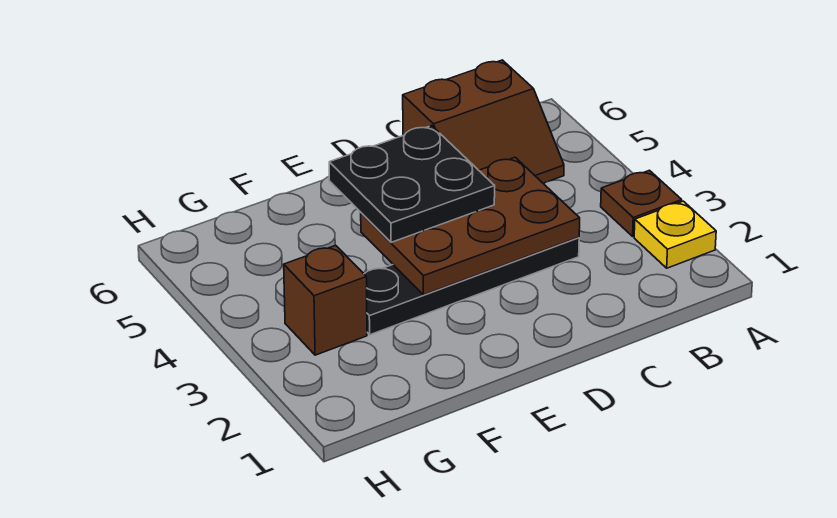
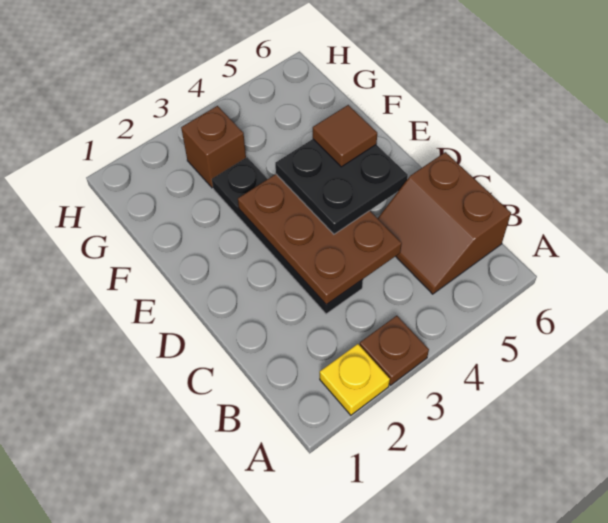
none -> brown 1x1 tile [313,105,377,167]

